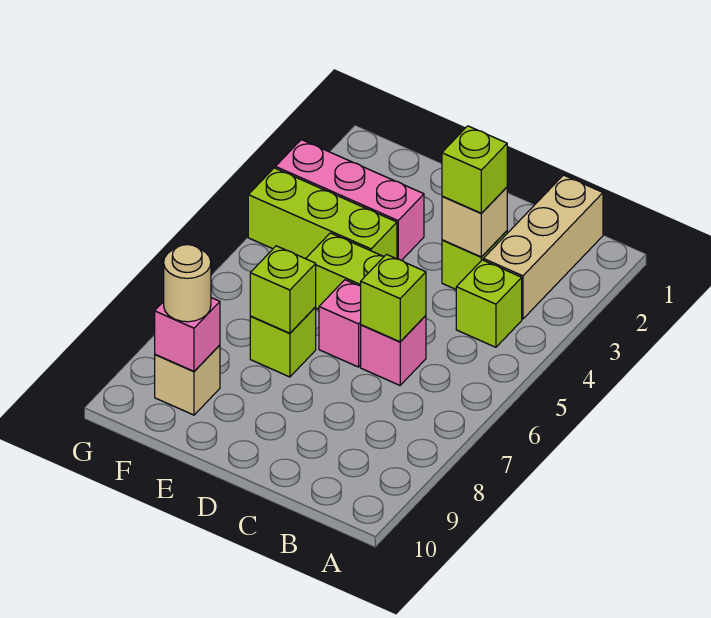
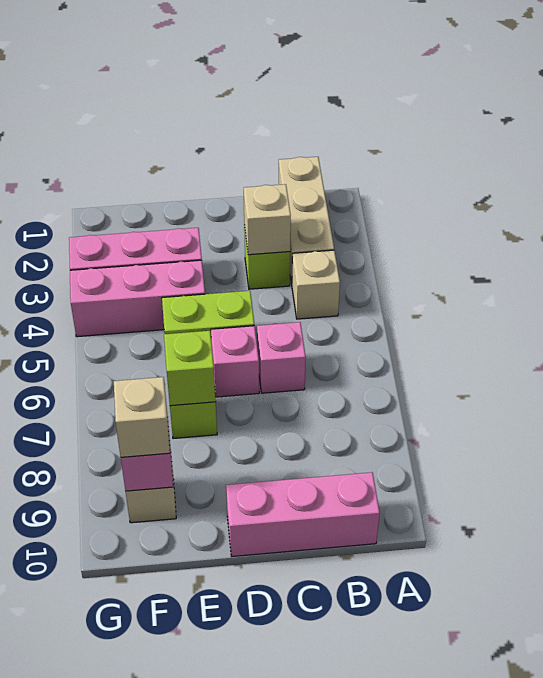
lime 1x1 brick [456,260,522,347] -> tan 1x1 brick [292,250,340,319]
none -> pink 1x3 brick [226,472,380,557]
lime 1x1 brick [442,126,507,213] -> none
lime 1x1 brick [361,254,426,342] -> none
lime 1x3 brick [248,168,397,259] -> pink 1x3 brick [70,260,205,337]
tan 1x1 round brick [164,245,211,322] -> tan 1x1 brick [114,377,170,457]

